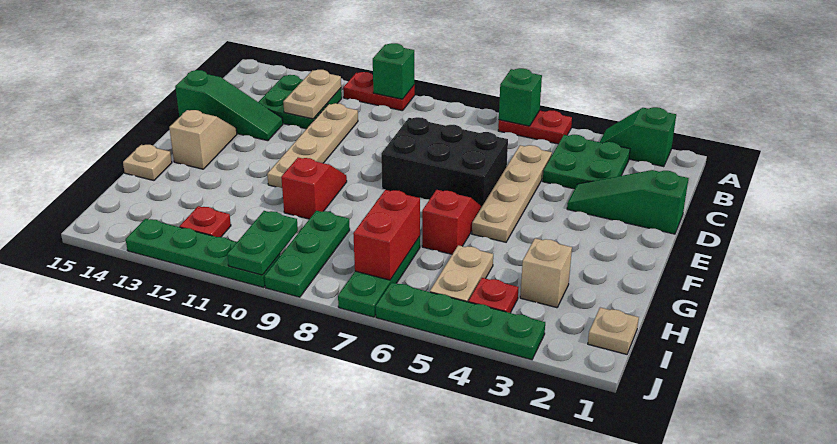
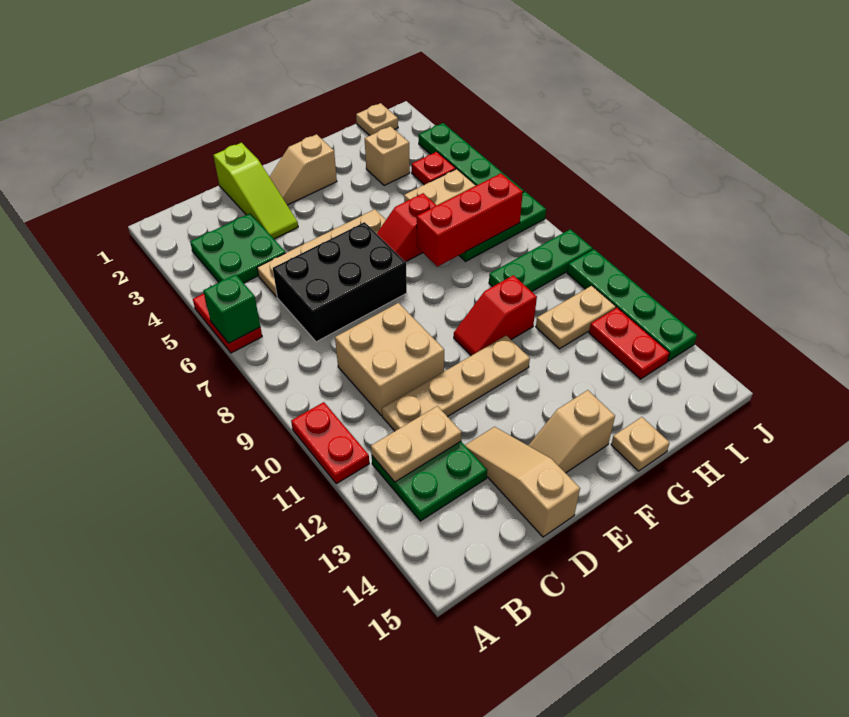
green 1x2 slope [600,107,676,167] -> none
green 1x1 brick [373,43,415,99] -> none
none -> tan 2x2 brick [335,303,444,416]
green 1x3 slope [567,170,689,234] -> lime 1x3 slope [213,143,298,239]
black 2x3 brick [381,117,508,206] -> black 2x3 brick turned to [273,222,407,342]
green 1x3 slope [175,70,283,141] -> tan 1x3 slope [465,427,580,537]
none -> tan 1x2 slope [269,134,337,205]
red 1x2 brick [353,190,420,280] -> red 1x3 brick [417,173,523,267]
none -> tan 1x2 plate [536,286,616,349]
green 1x2 plate [227,211,298,275] -> none
red 1x1 plate [180,206,231,237] -> red 1x2 plate [589,308,669,379]

